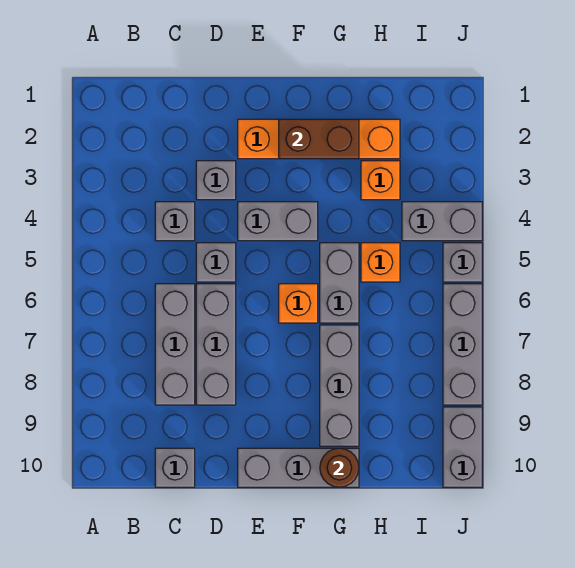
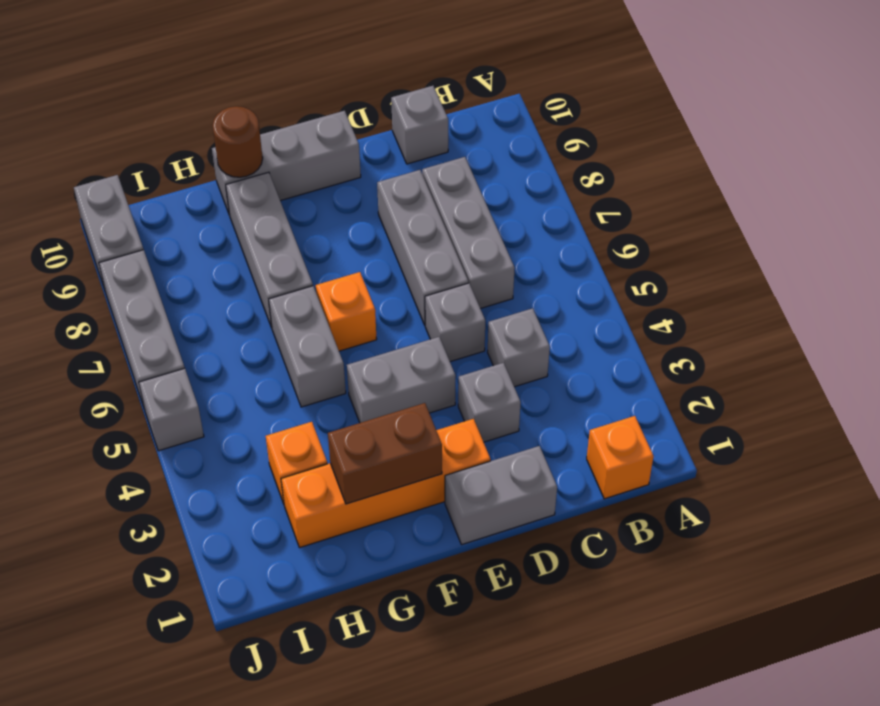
orange 1x1 brick [361,243,400,282] -> orange 1x1 brick moved to [587,416,654,499]
grey 1x2 brick [402,202,482,241] -> grey 1x2 brick moved to [445,446,557,545]

